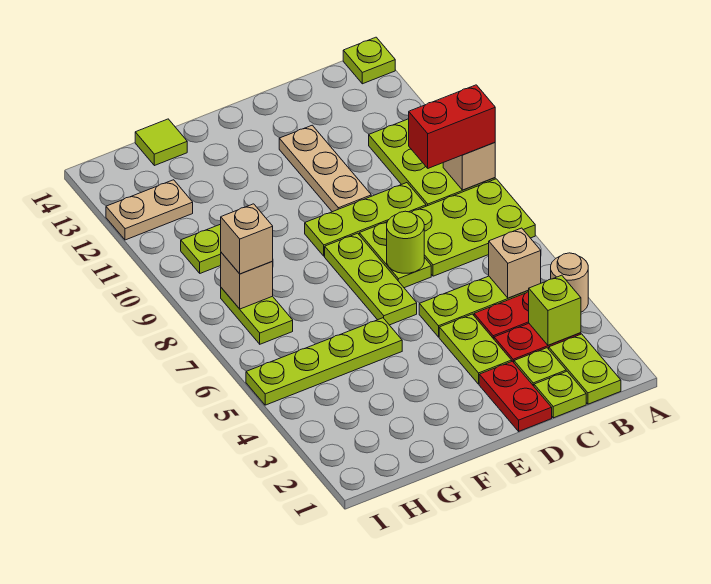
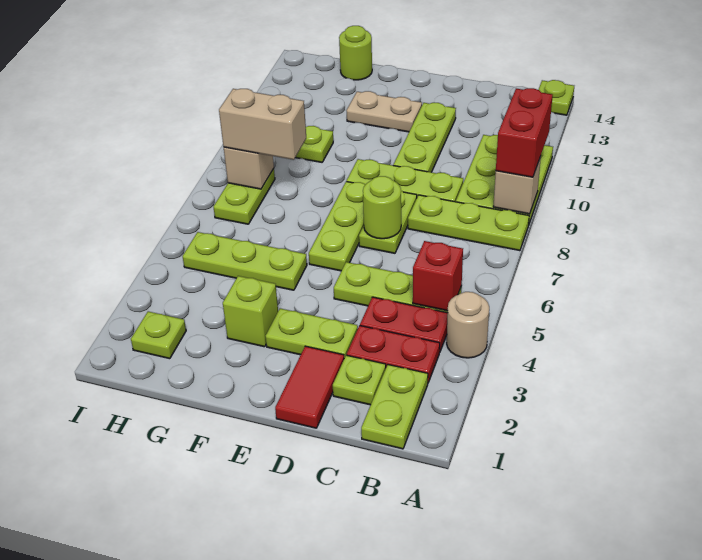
lime 2x3 plate [412,179,535,276] -> lime 1x3 plate [408,195,529,251]
red 1x2 brick [409,85,495,168] -> red 1x2 brick turned to [496,88,553,177]
lime 1x1 brick [529,275,581,345] -> lime 1x1 brick moved to [223,276,278,347]
tan 1x1 brick [489,228,541,298] -> red 1x1 brick [413,241,463,311]
lime 1x1 plate [534,371,586,418] -> lime 1x1 plate moved to [131,311,186,359]
red 1x2 plate [479,361,552,431] -> red 1x2 tile [275,346,344,428]
lime 1x2 plate [439,314,512,384] -> lime 1x2 plate turned to [266,308,358,358]
tan 1x3 plate [279,125,371,212] -> lime 1x3 plate [393,103,456,172]
lime 1x4 plate [246,318,402,405] -> lime 1x3 plate [183,232,307,290]
lime 1x1 tile [135,119,187,166] -> lime 1x1 round brick [339,26,372,80]
tan 1x1 brick [221,204,273,274] -> tan 1x2 brick [219,89,306,160]
tan 1x2 plate [106,180,193,240] -> tan 1x2 plate moved to [347,91,422,132]

